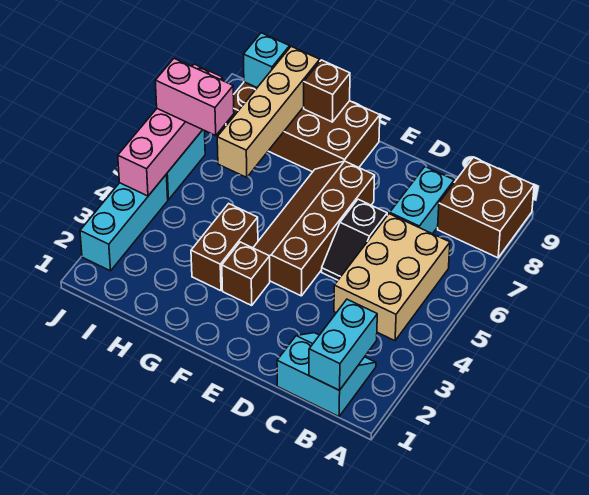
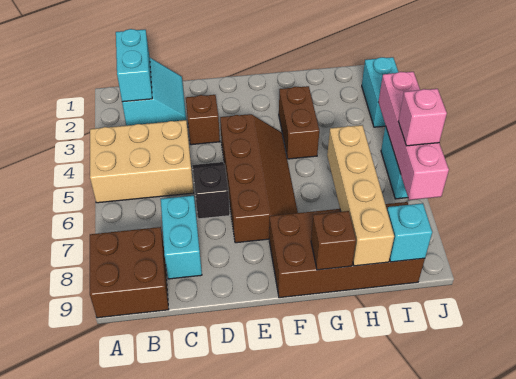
cyan 2x2 slope [277,333,376,417] -> cyan 2x2 slope turned to [122,58,186,126]
tan 2x3 brick [334,214,450,341] -> tan 2x3 brick turned to [90,120,194,203]
brown 1x1 brick [222,242,270,305] -> brown 1x1 brick moved to [186,95,220,145]
pink 1x2 brick [155,59,234,135] -> pink 1x1 brick [398,89,447,146]
cyan 1x3 brick [80,175,168,271] -> cyan 1x2 brick [362,57,398,127]

